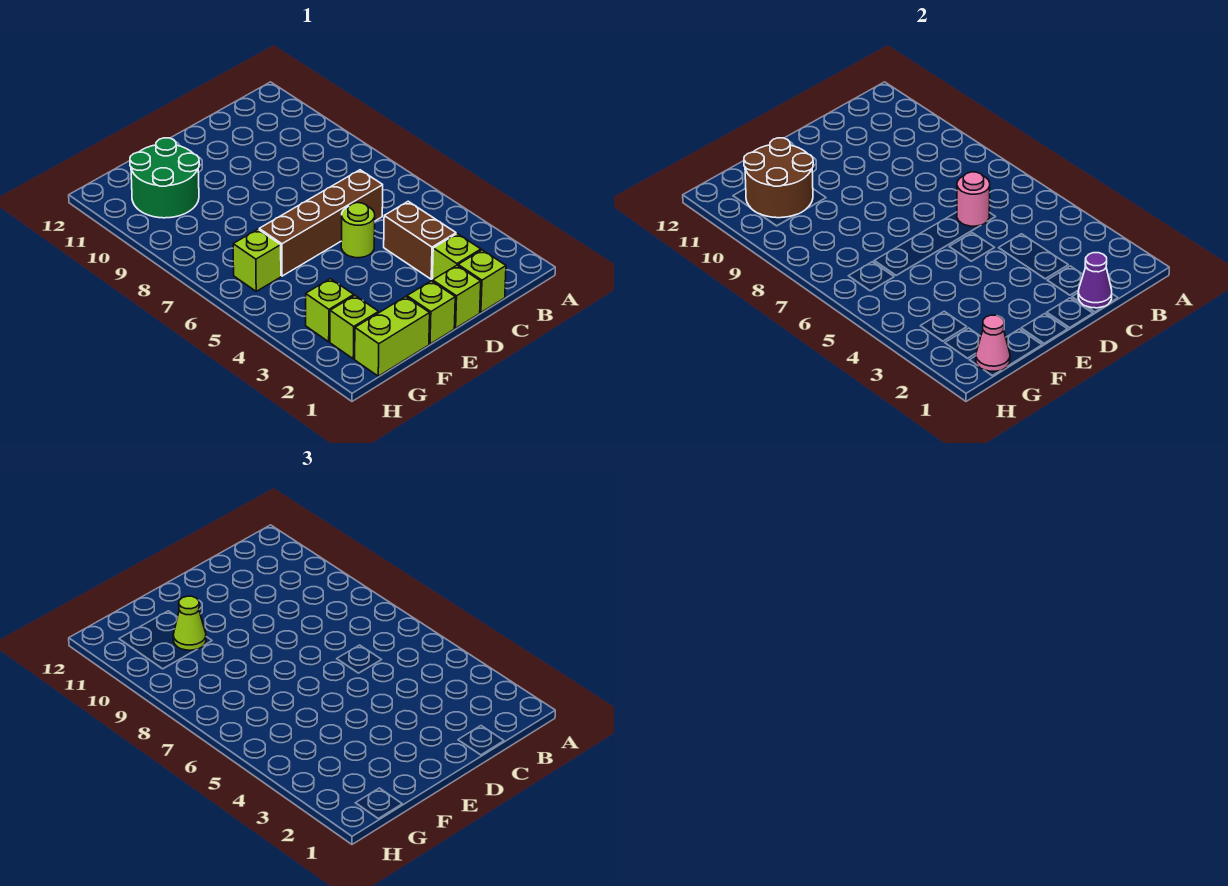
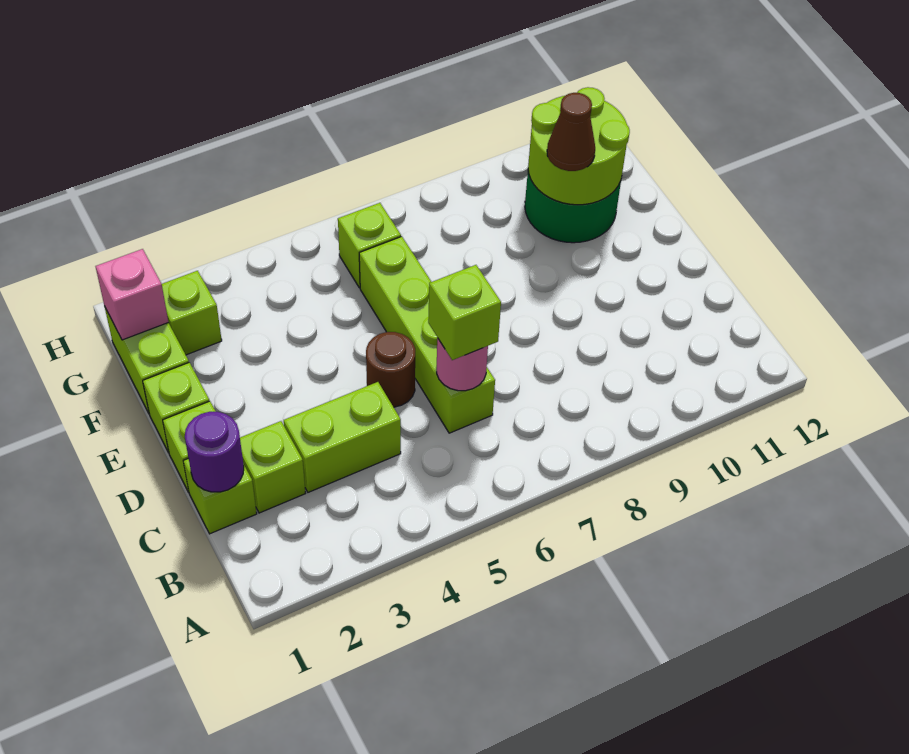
purple 1x1 cone [1078,253,1112,308] -> purple 1x1 round brick [185,412,244,492]
brown 1x2 brick [384,201,456,279] -> lime 1x2 brick [284,382,401,492]
brown 1x4 brick [259,170,383,276] -> lime 1x4 brick [359,237,495,433]
lime 1x1 round brick [341,203,375,258] -> brown 1x1 round brick [366,332,415,407]
brown 2x2 round brick [744,138,813,218] -> lime 2x2 round brick [528,87,630,205]
lime 1x1 cone [173,596,206,650] -> brown 1x1 cone [547,93,595,171]
pink 1x1 cone [976,315,1010,371] -> pink 1x1 brick [95,249,169,340]
lime 1x1 brick [306,279,354,342] -> lime 1x1 brick moved to [428,265,501,360]

